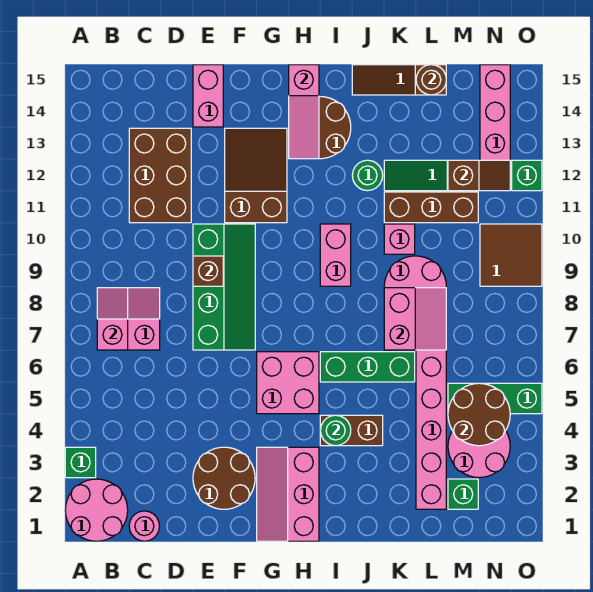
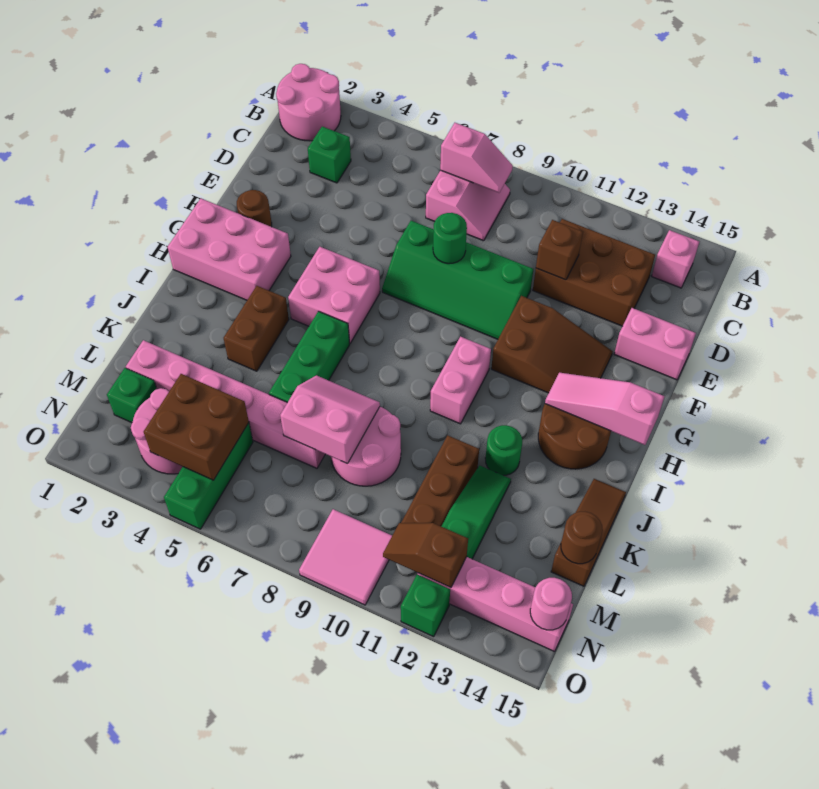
green 1x1 brick [65,447,96,478] -> green 1x1 brick moved to [308,127,351,183]
pink 1x1 round brick [129,511,159,541] -> pink 1x1 round brick moved to [530,578,572,630]
brown 2x2 round brick [193,447,255,509] -> brown 1x1 round brick [237,190,272,227]
brown 1x1 brick [193,256,223,286] -> brown 1x1 brick moved to [536,220,583,280]
pink 2x3 slope [257,447,319,541] -> pink 2x3 brick [168,199,291,300]
green 1x1 round brick [320,415,351,446] -> green 1x1 round brick moved to [433,213,467,264]
pink 1x2 brick [320,224,351,286] -> pink 1x2 brick turned to [430,336,491,424]
pink 2x2 slope [384,288,446,350] -> pink 2x2 slope turned to [280,375,380,464]
pink 1x1 brick [384,224,415,254] -> pink 1x1 brick moved to [652,230,699,288]
brown 2x2 round brick [448,383,510,446] -> brown 2x2 brick [144,374,249,480]
brown 1x2 slope [448,160,510,191] -> brown 1x2 slope turned to [383,523,468,587]
brown 2x2 tile [480,224,542,286] -> pink 2x2 tile [299,509,392,605]

